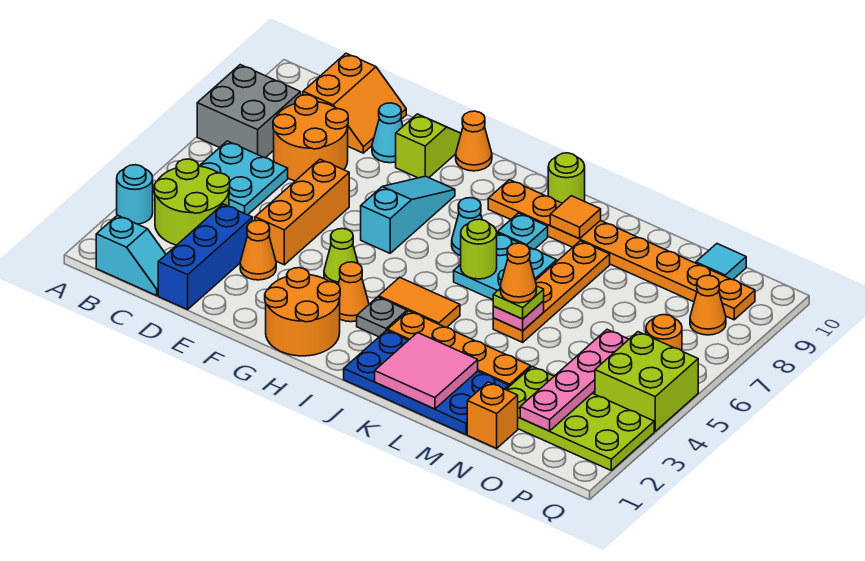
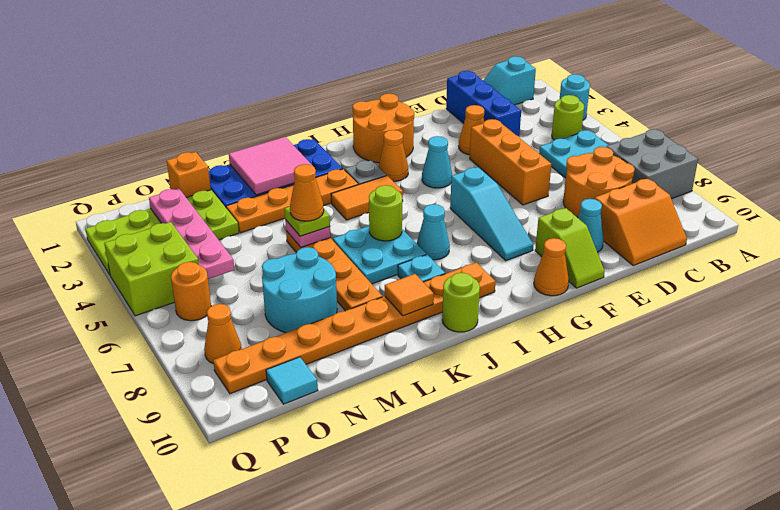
lime 2x2 round brick [154,159,230,245] -> lime 1x1 round brick [552,95,584,140]
orange 2x2 slope [303,53,406,153] -> orange 2x2 slope turned to [595,178,687,266]
lime 1x1 cone [324,229,358,284] -> cyan 1x1 cone [422,136,452,188]
none -> cyan 2x2 round brick [262,247,337,333]

